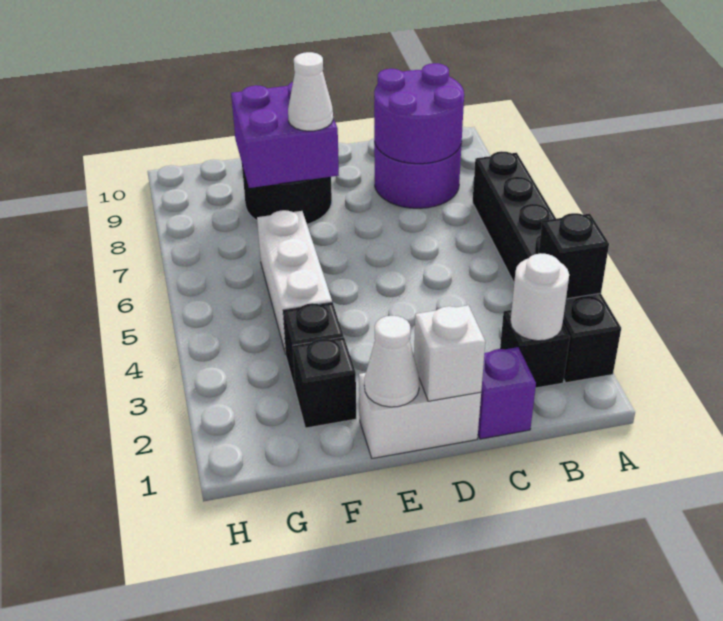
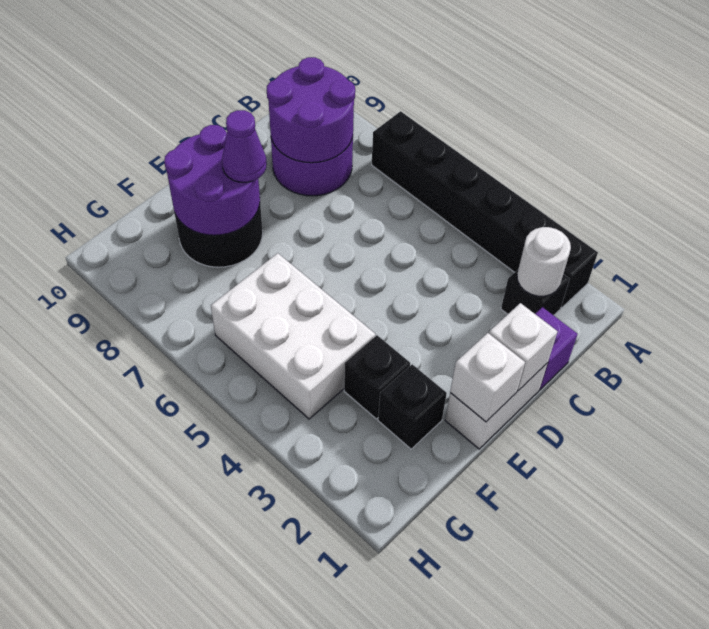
black 1x1 brick [538,213,609,299] -> none
white 1x1 cone [364,316,419,407] -> white 1x1 brick [450,333,525,422]
purple 2x2 brick [231,82,339,188] -> purple 2x2 round brick [164,125,260,235]
white 1x1 cone [288,52,333,131] -> purple 1x1 cone [222,110,267,182]
white 1x3 brick [257,210,332,354] -> white 2x3 brick [211,253,375,419]

